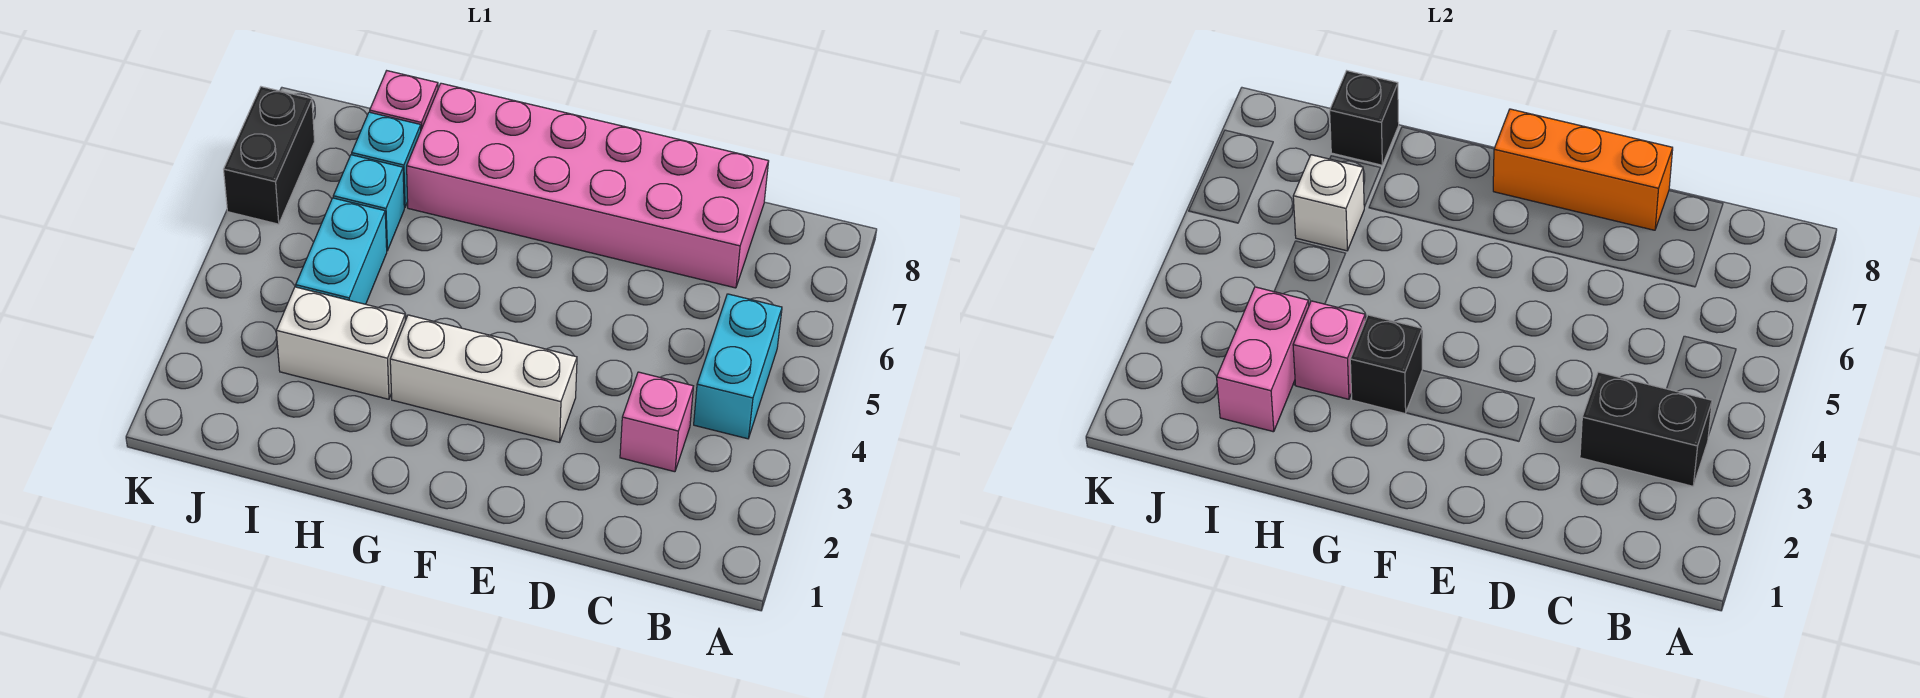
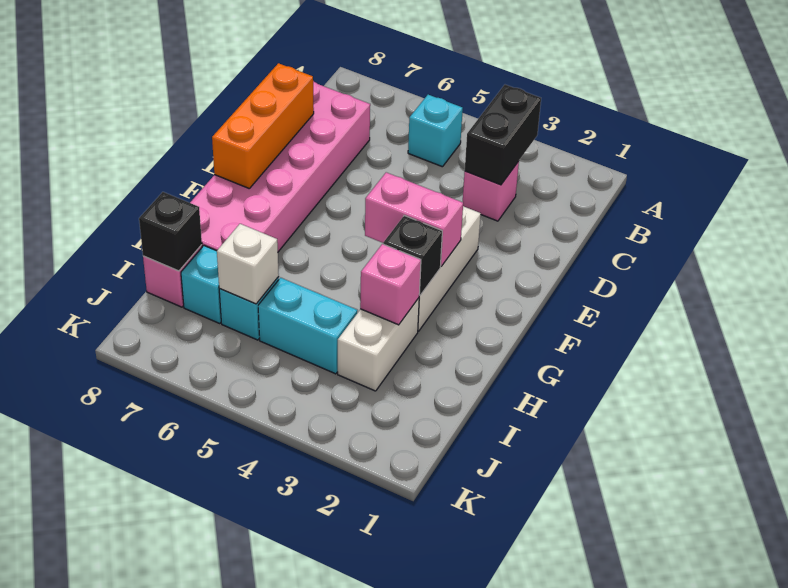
cyan 1x2 brick [694,294,782,439] -> cyan 1x1 brick [408,95,463,167]
pink 1x2 brick [1217,287,1309,432] -> pink 1x2 brick moved to [365,172,463,266]
black 1x2 brick [224,87,315,224] -> none

